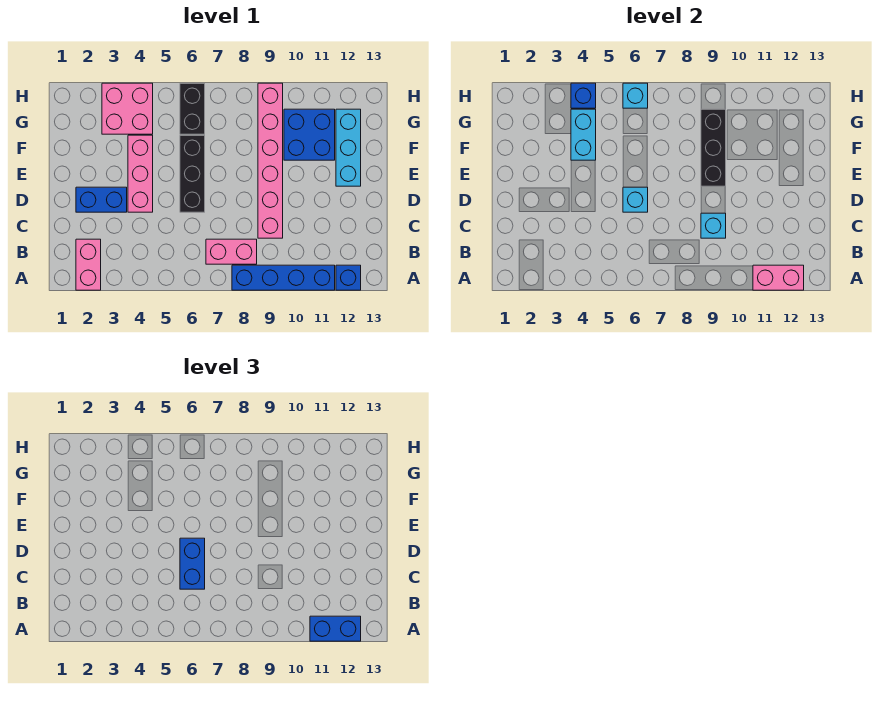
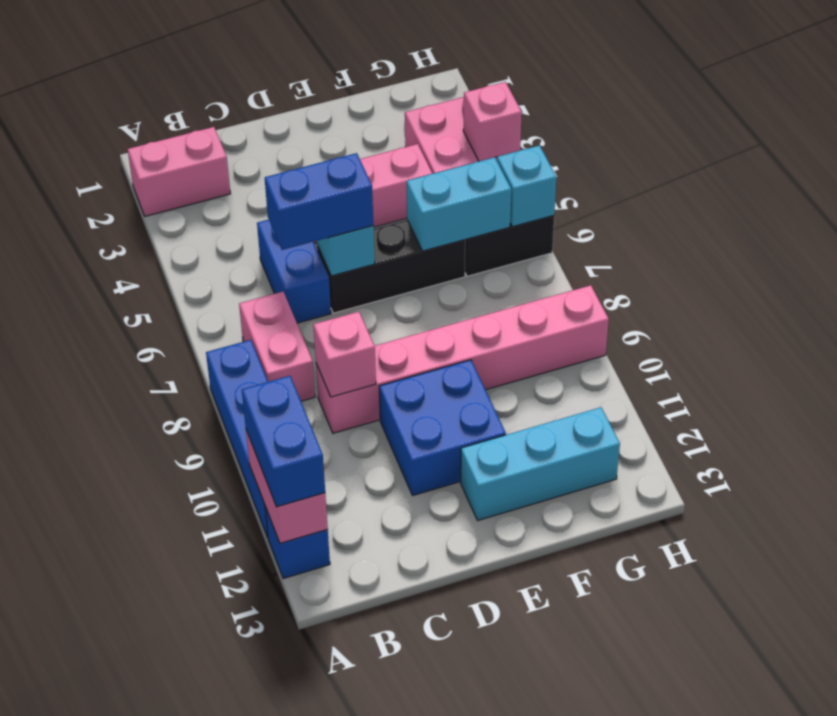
cyan 1x1 brick [701,213,726,238] -> pink 1x1 brick [313,312,376,397]
blue 1x2 brick [76,187,127,212] -> blue 1x2 brick moved to [257,220,331,323]
black 1x3 brick [701,109,726,186] -> none
cyan 1x2 brick [571,109,596,160] -> cyan 1x2 brick moved to [407,157,511,251]
blue 2x2 brick [284,109,335,160] -> blue 2x2 brick moved to [379,360,506,496]
blue 1x1 brick [571,83,596,108] -> pink 1x1 brick [463,82,522,161]

